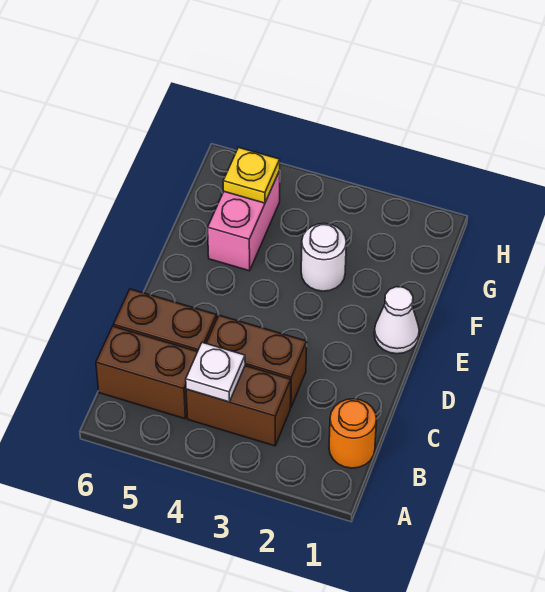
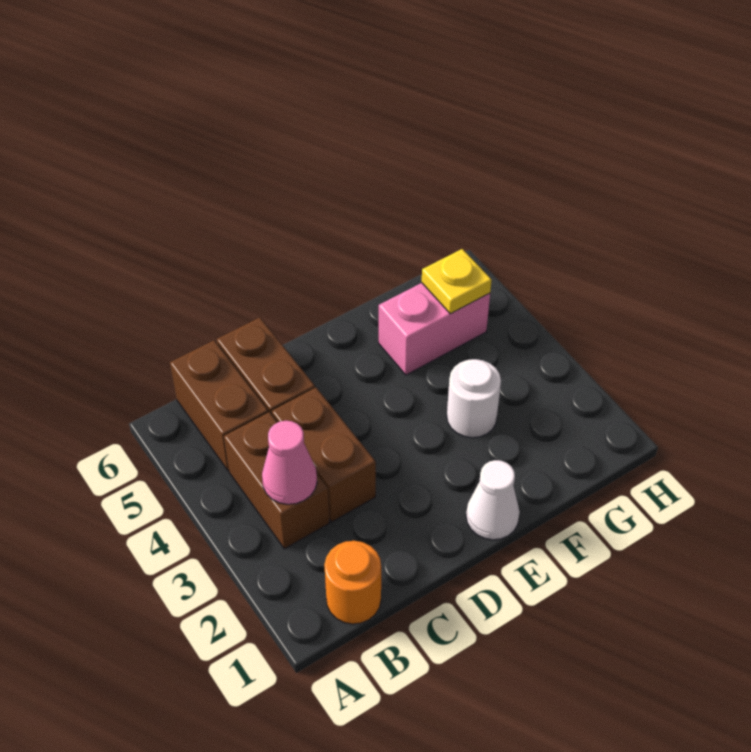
none -> pink 1x1 cone [262,421,317,504]
white 1x1 plate [186,342,245,402] -> none

